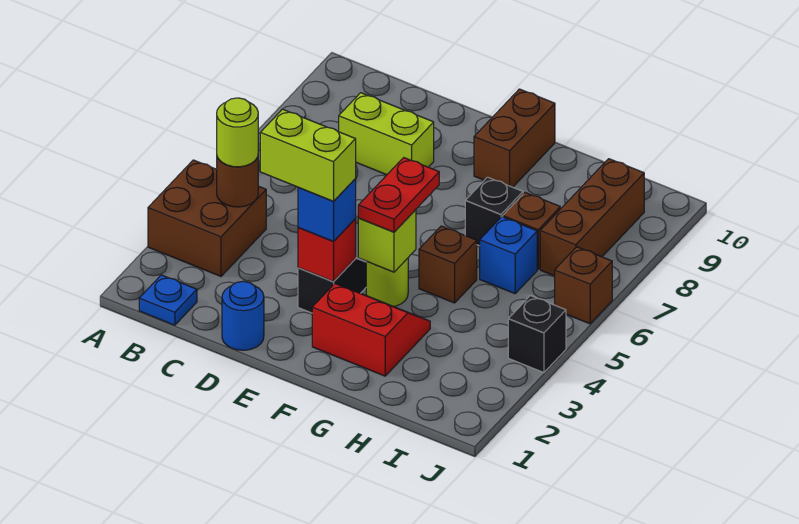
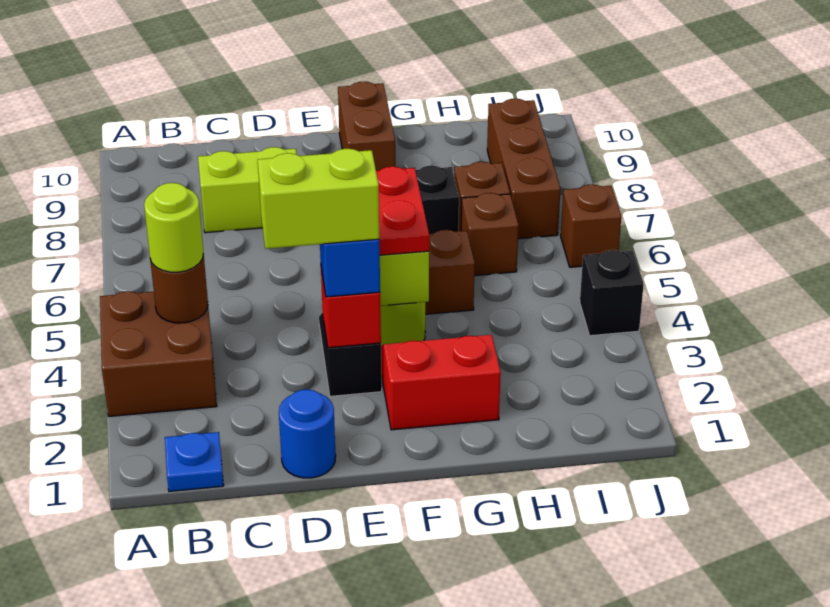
blue 1x1 brick [480,217,537,294] -> brown 1x1 brick [461,193,519,276]

